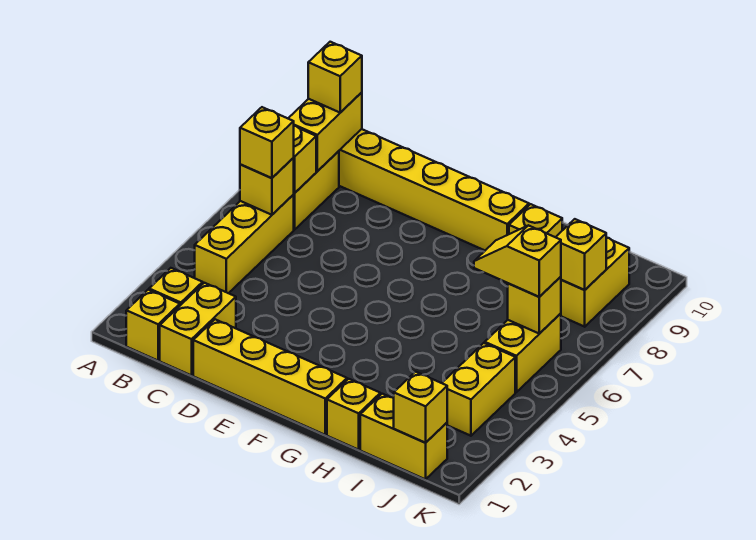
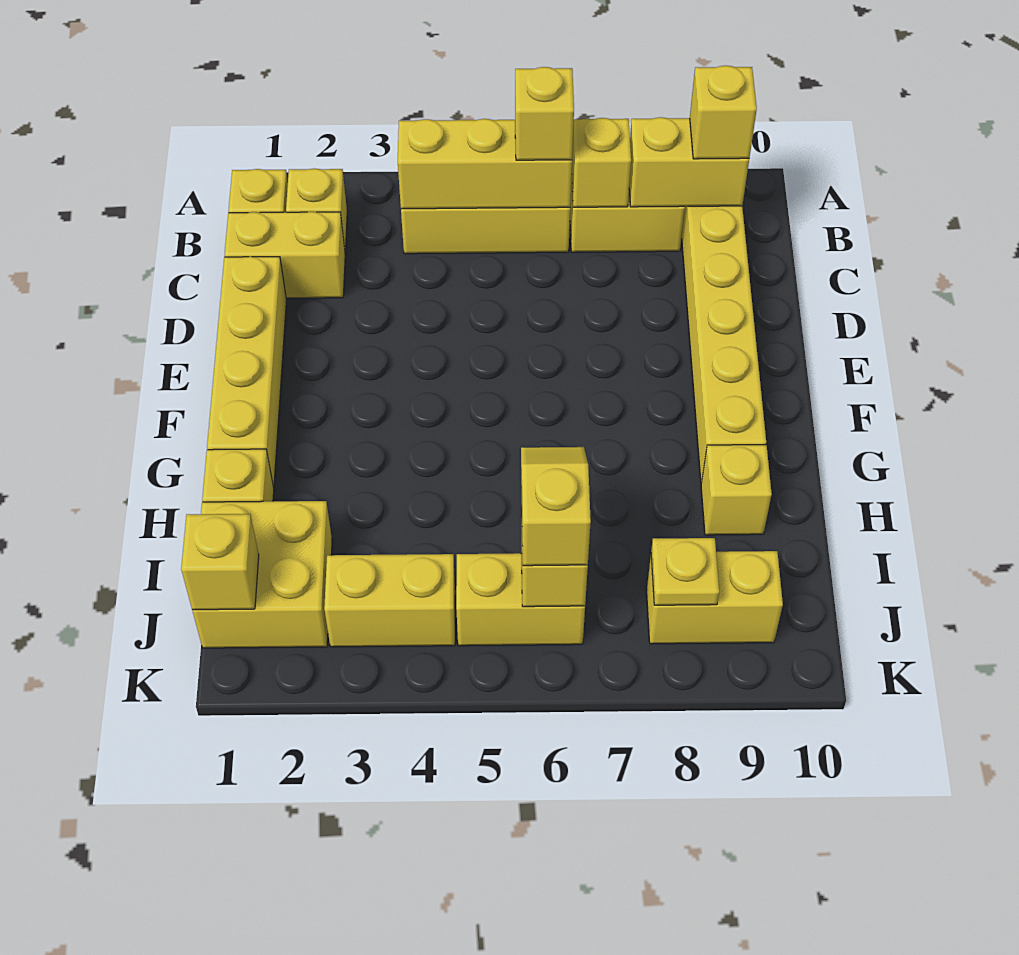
yellow 1x1 brick [240,158,294,215] -> yellow 1x3 brick [398,119,572,209]
yellow 1x2 brick [360,394,447,479] -> yellow 2x2 brick [192,501,332,648]
yellow 1x1 brick [556,219,606,290] -> yellow 1x1 plate [651,538,719,605]

